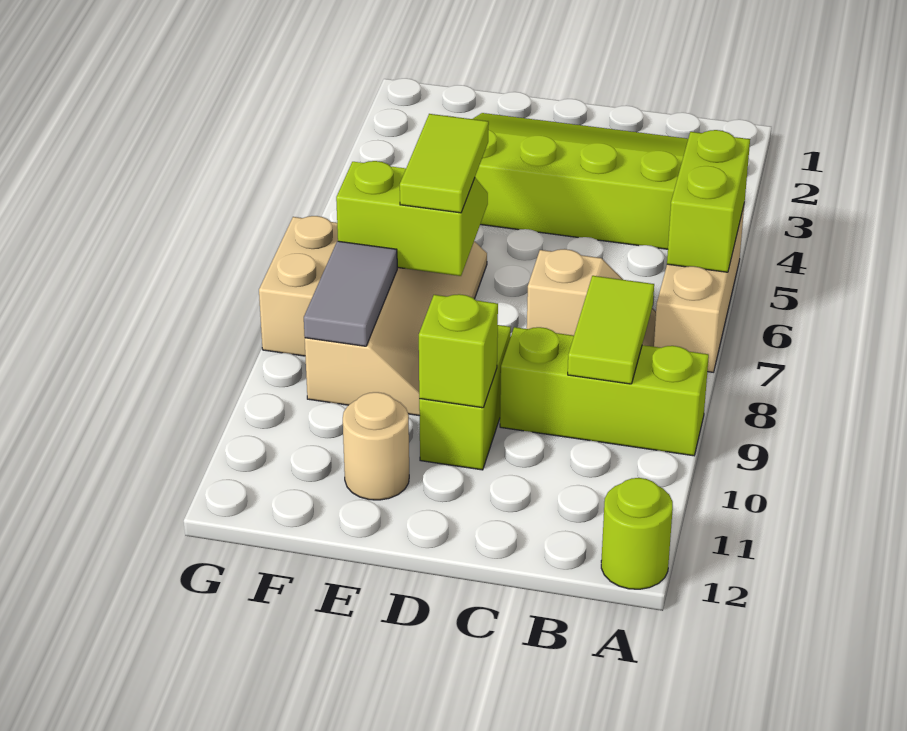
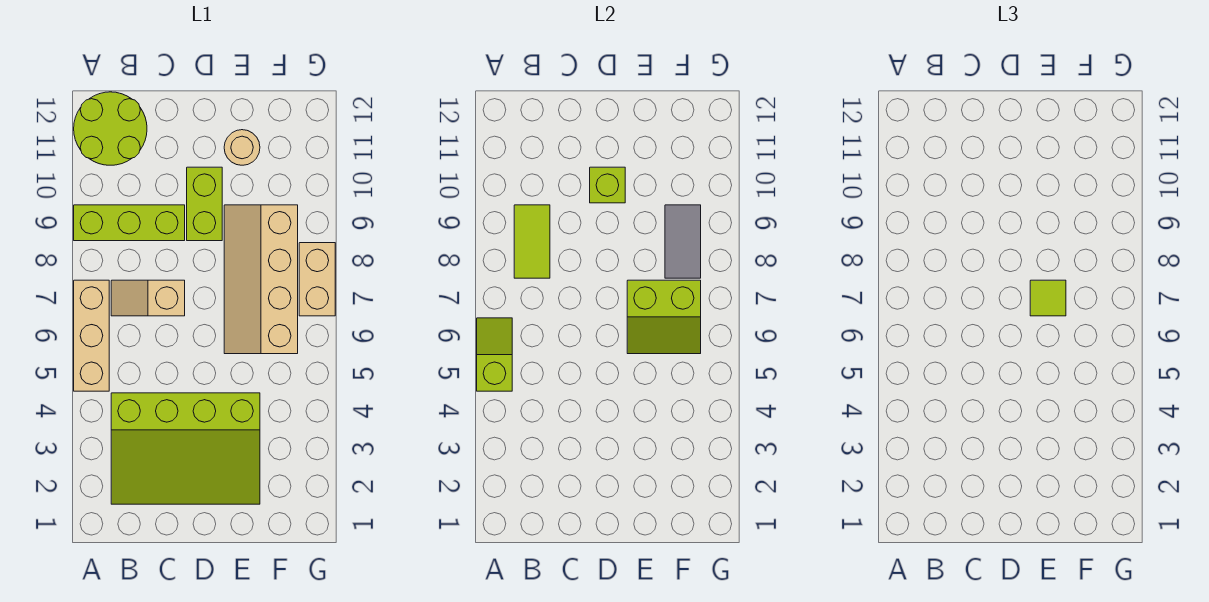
lime 1x2 brick [667,130,750,272] -> lime 1x2 slope [477,318,512,391]
lime 1x1 round brick [601,478,673,589] -> lime 2x2 round brick [74,92,147,165]
lime 1x2 tile [400,114,489,213] -> lime 1x1 tile [1030,280,1066,316]

